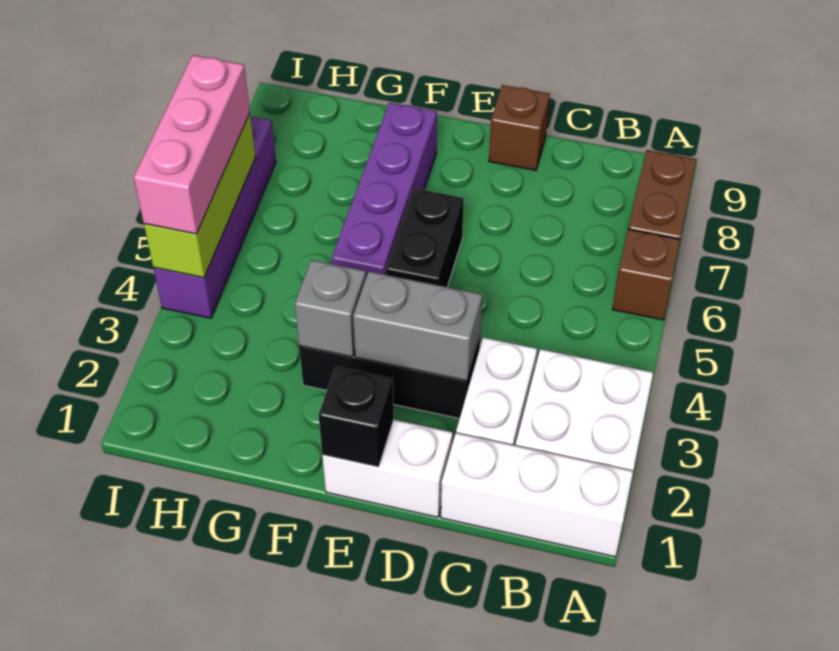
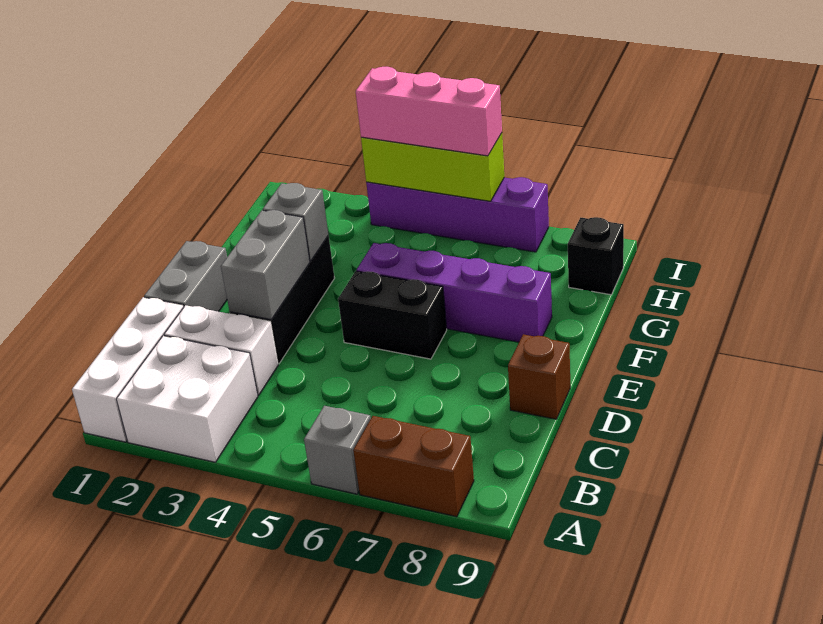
brown 1x1 brick [612,229,680,320] -> grey 1x1 brick [304,406,371,494]
white 1x2 brick [322,420,453,517] -> grey 1x2 brick [144,241,227,312]
black 1x1 brick [319,367,394,467] -> black 1x1 brick moved to [568,217,624,295]

